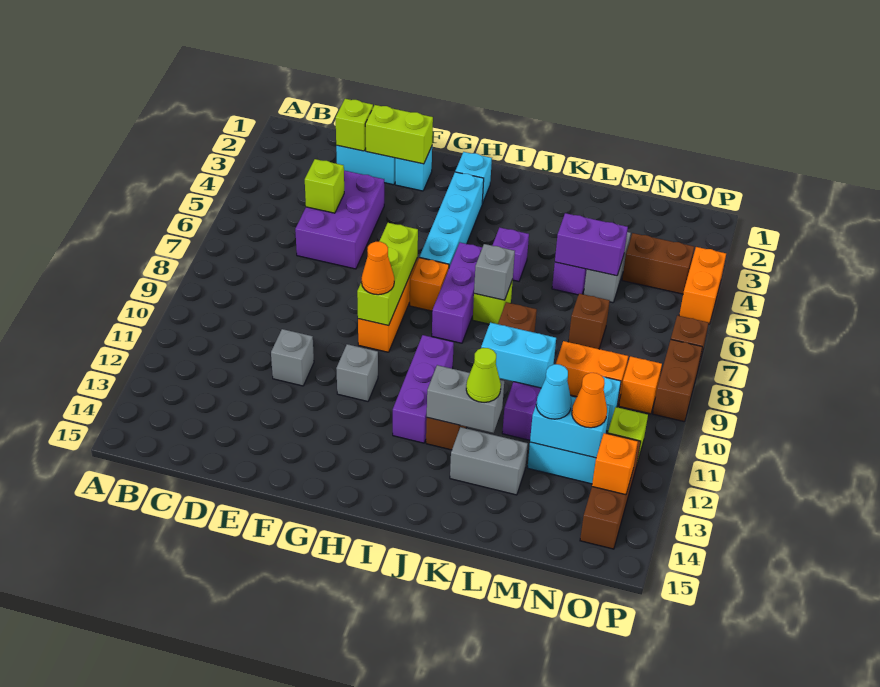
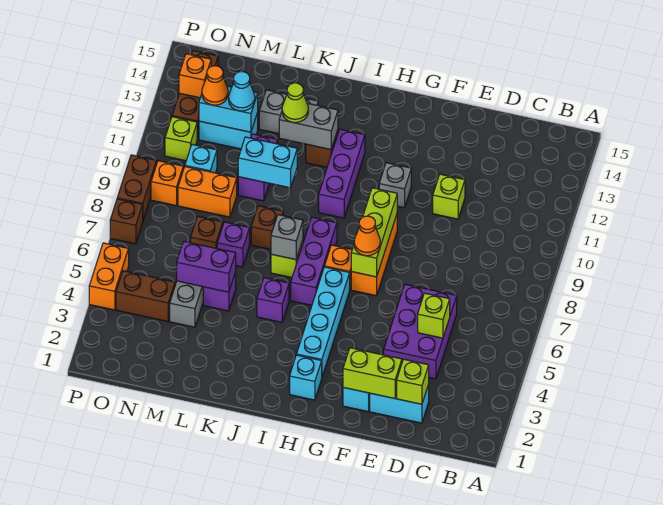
grey 1x1 brick [271,329,314,386] -> lime 1x1 brick [433,174,465,219]
orange 1x1 cone [362,242,394,295] -> orange 1x1 cone moved to [354,216,380,256]
none -> purple 1x1 brick [217,222,250,267]

